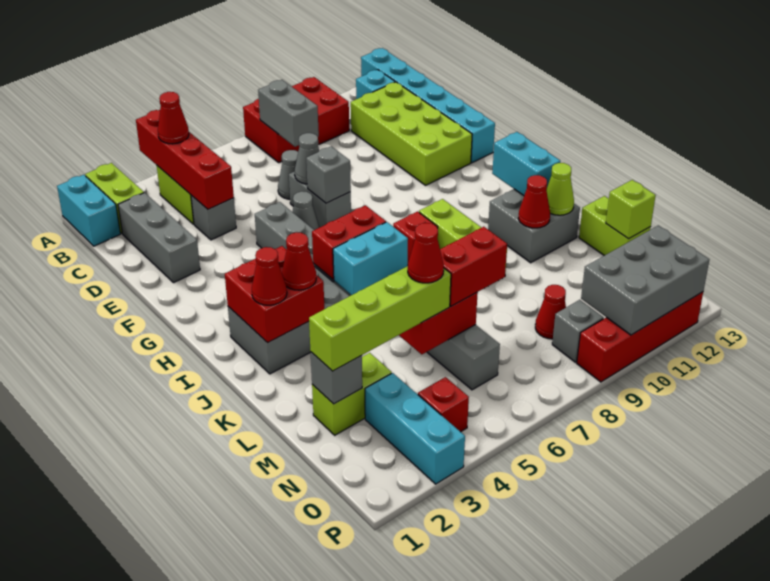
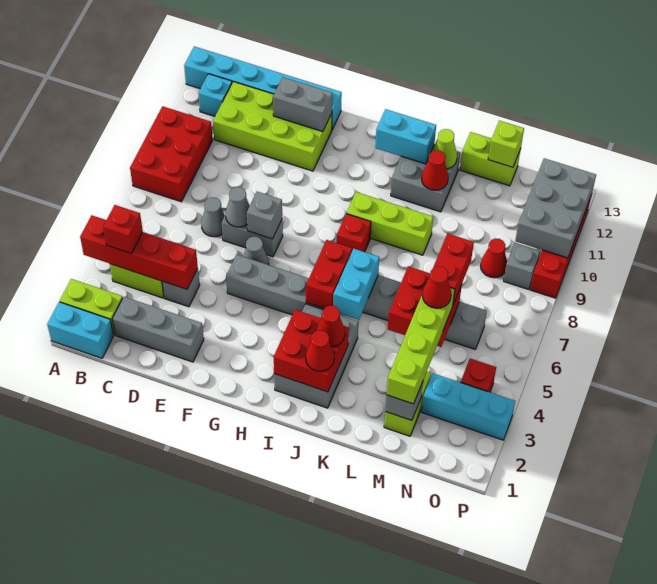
red 1x1 cone [158,92,189,144] -> red 1x1 brick [103,205,143,254]
grey 1x2 brick [258,80,319,147] -> grey 1x2 brick moved to [273,77,332,132]

